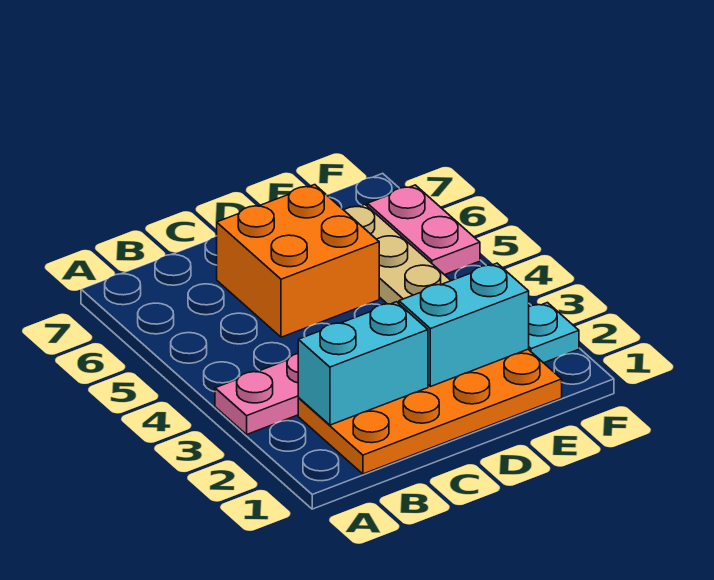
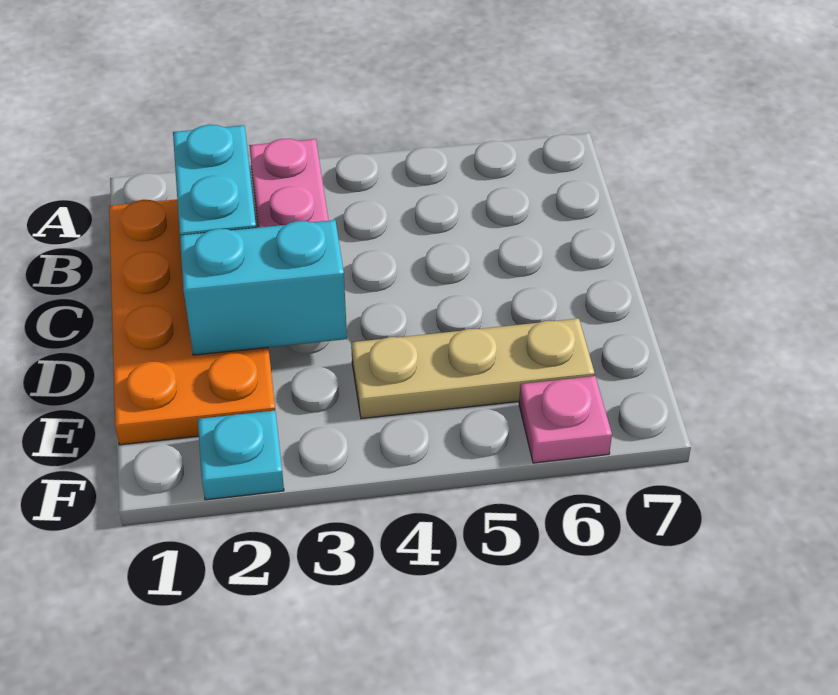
orange 2x2 brick [217,185,379,337] -> none
cyan 1x2 brick [399,263,529,387] -> cyan 1x2 brick turned to [180,220,347,355]
pink 1x2 plate [367,185,480,275] -> pink 1x1 plate [519,376,612,463]

